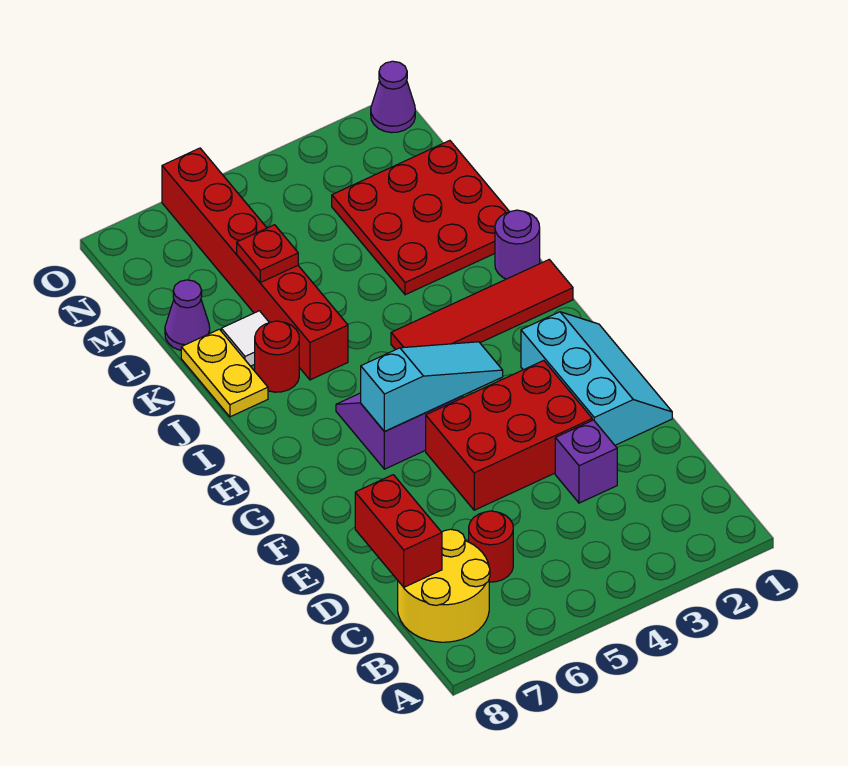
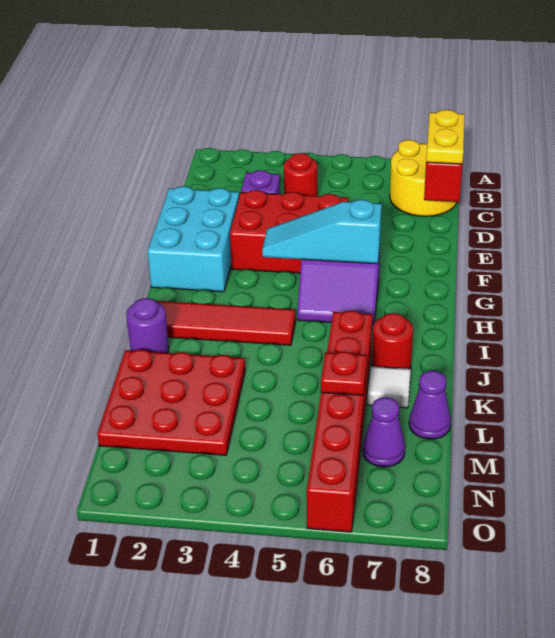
red 1x1 round brick [469,511,513,582] -> red 1x1 round brick moved to [284,153,317,196]
cyan 2x3 slope [521,312,672,445] -> cyan 2x3 brick [148,186,239,292]
yellow 1x2 plate [181,329,268,417] -> yellow 1x2 plate moved to [426,110,465,164]
purple 1x1 cone [371,61,415,133] -> purple 1x1 cone moved to [363,397,405,467]

